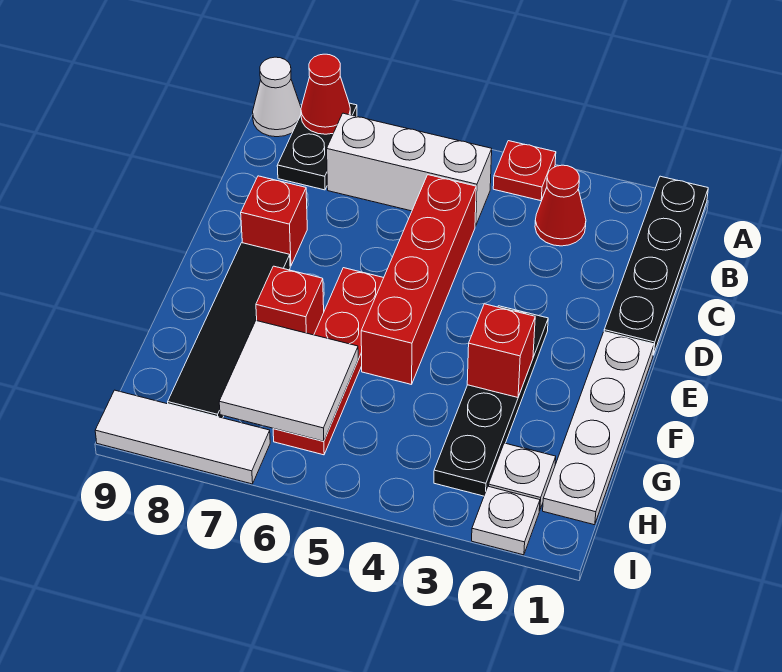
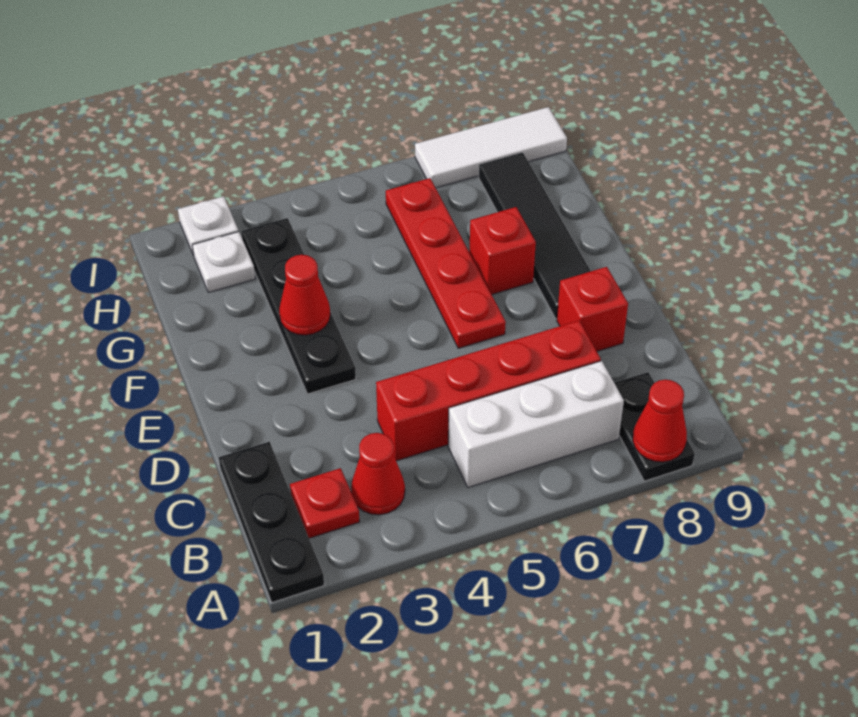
black 1x4 plate [604,176,708,355] -> black 1x3 plate [219,442,324,602]
red 1x1 plate [493,141,556,201] -> red 1x1 plate moved to [290,468,359,538]
white 1x1 cone [253,57,301,137] -> none
red 1x4 brick [361,175,476,385] -> red 1x4 brick turned to [376,321,601,461]
white 1x4 plate [543,332,654,525] -> none
red 1x1 brick [467,304,535,397] -> red 1x1 cone [279,255,330,335]
white 2x2 tile [219,321,358,441] -> none

